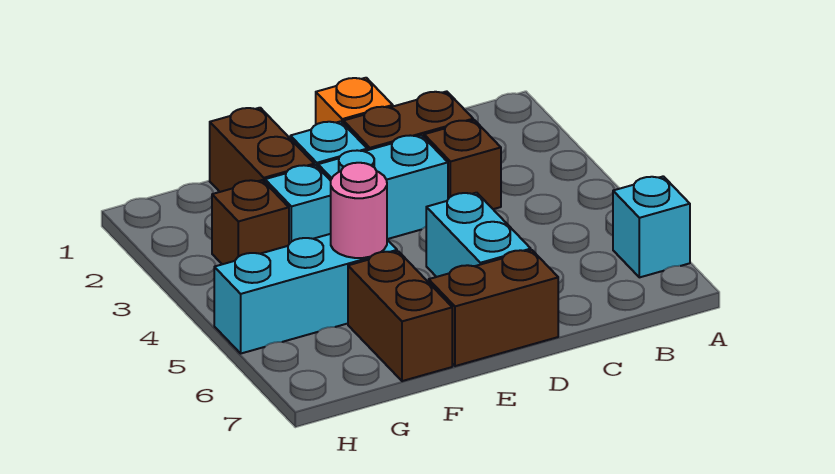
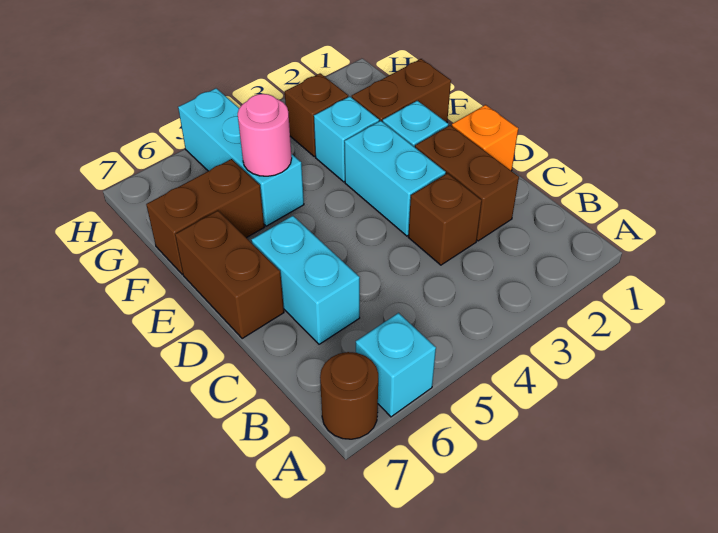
none -> brown 1x1 round brick [320,352,378,439]
cyan 1x2 brick [426,193,531,277] -> cyan 1x2 brick turned to [251,216,360,344]

